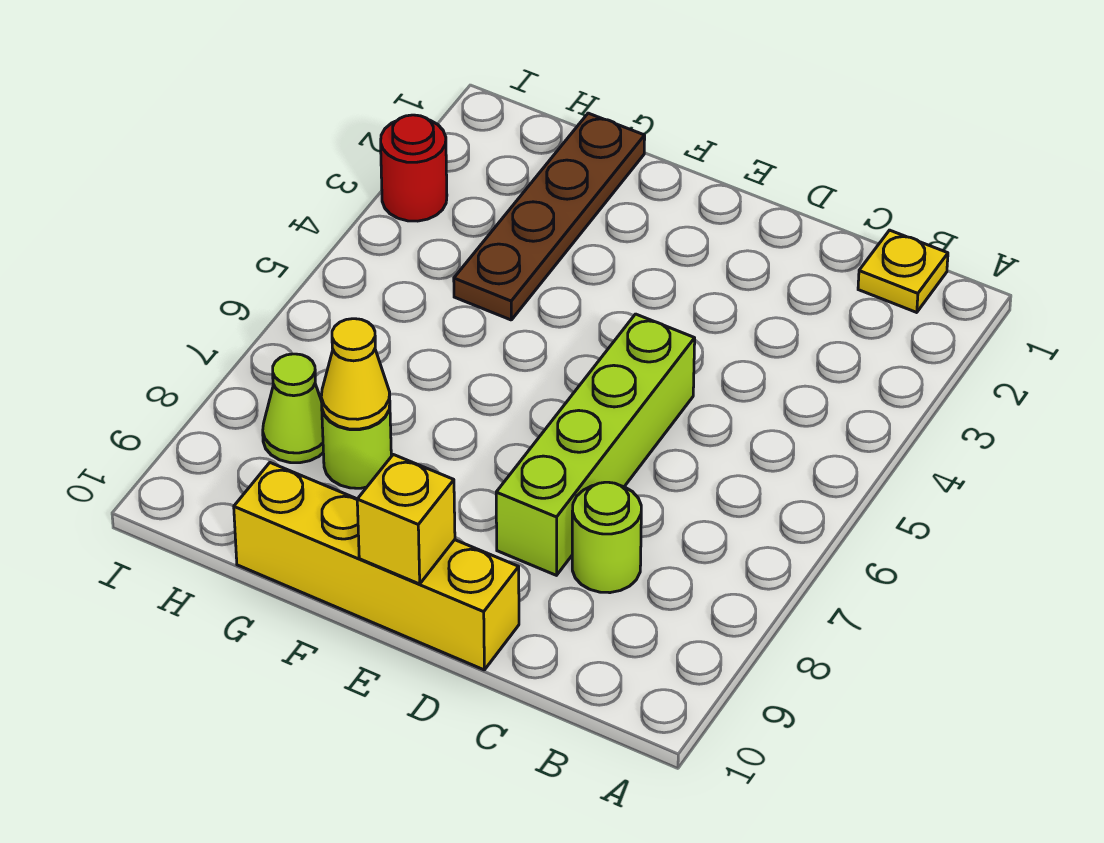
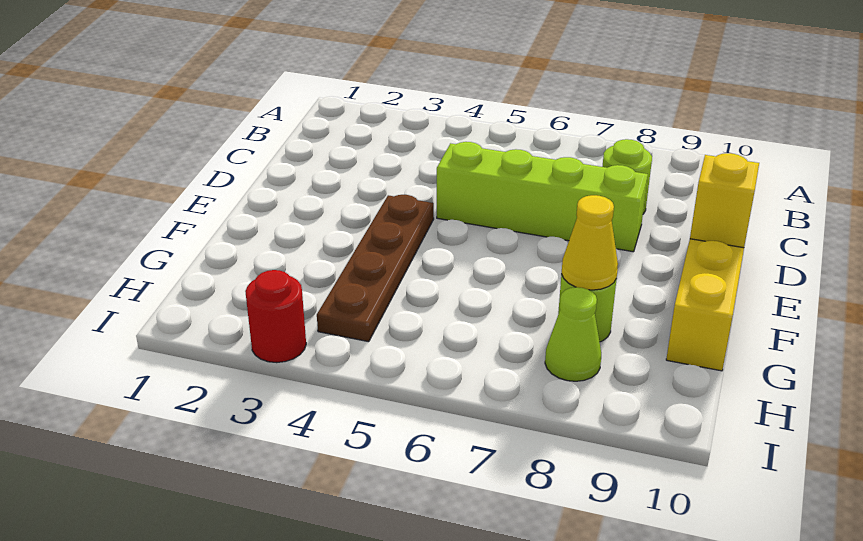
yellow 1x1 plate [858,230,948,313] -> none
brown 1x4 plate [454,113,645,320] -> brown 1x4 plate turned to [317,195,434,342]

